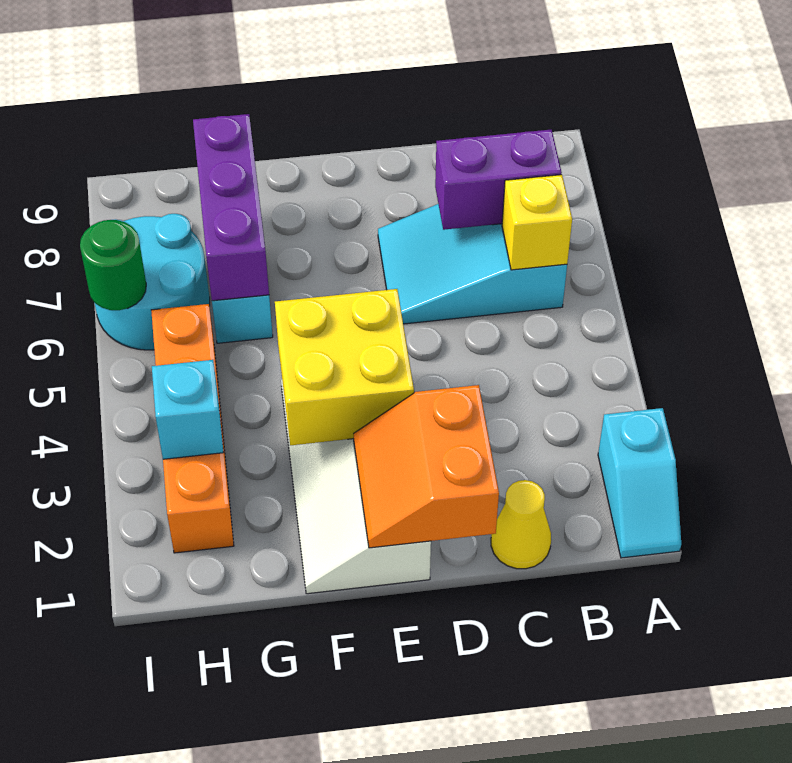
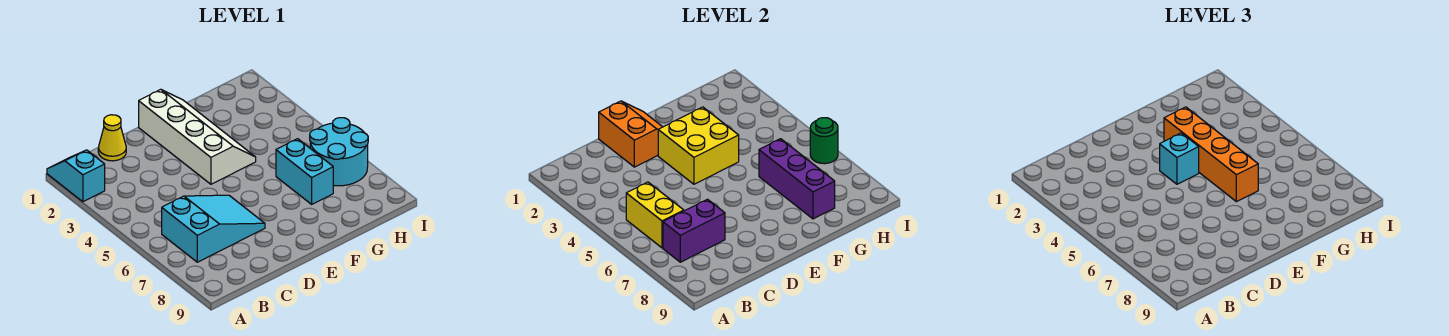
yellow 1x1 brick [502,175,572,270] -> yellow 1x2 brick [626,182,684,248]
orange 1x4 brick [151,304,234,553] -> orange 1x4 brick moved to [1164,107,1258,202]
cyan 1x1 brick [152,360,224,459] -> cyan 1x1 brick moved to [1160,133,1199,184]

